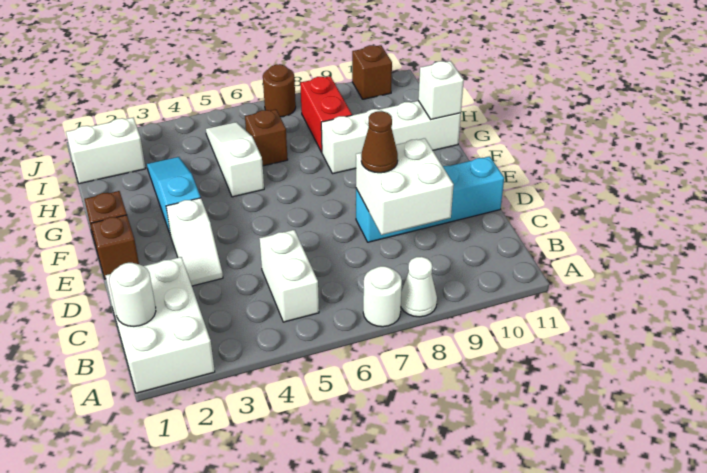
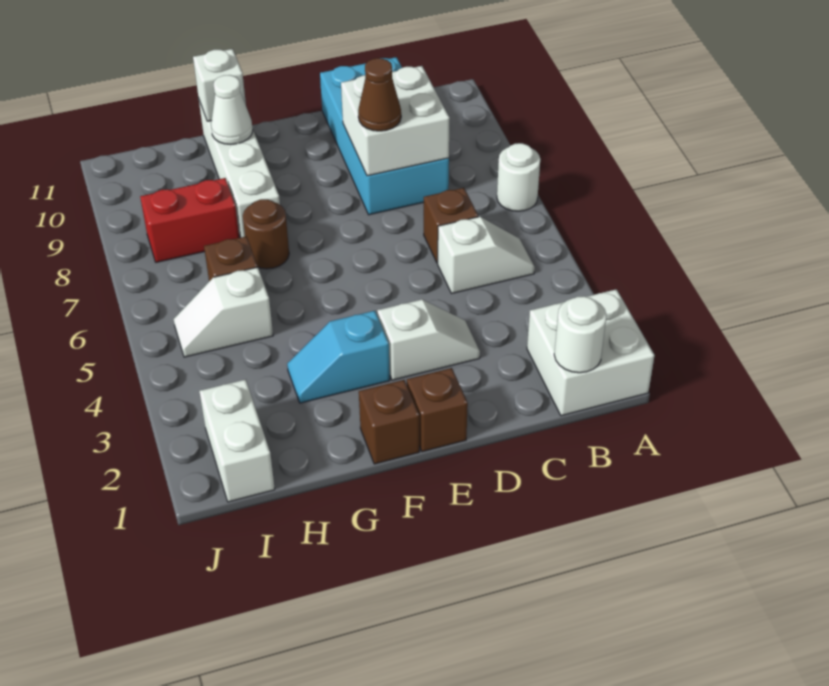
white 2x3 brick [105,257,215,393] -> white 2x2 brick [527,289,655,416]
white 1x1 cone [401,257,437,317] -> white 1x1 cone moved to [211,75,253,145]
white 1x2 brick [259,230,319,322] -> white 1x2 slope [438,217,535,294]
cyan 1x4 brick [356,156,504,242] -> cyan 2x4 brick [320,57,449,215]
cyan 1x3 slope [147,157,201,236] -> cyan 1x2 slope [287,311,390,403]
white 1x3 slope [206,122,264,197] -> white 1x2 slope [174,267,273,357]
brown 1x1 round brick [263,64,296,117] -> brown 1x1 round brick moved to [243,199,289,269]
brown 1x1 brick [352,45,392,99] -> brown 1x1 brick moved to [423,188,478,263]

